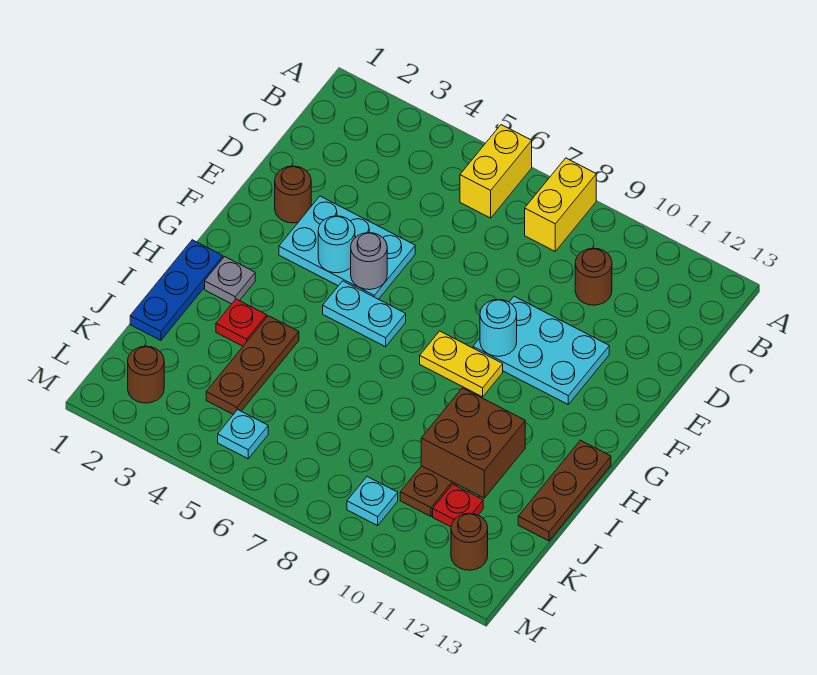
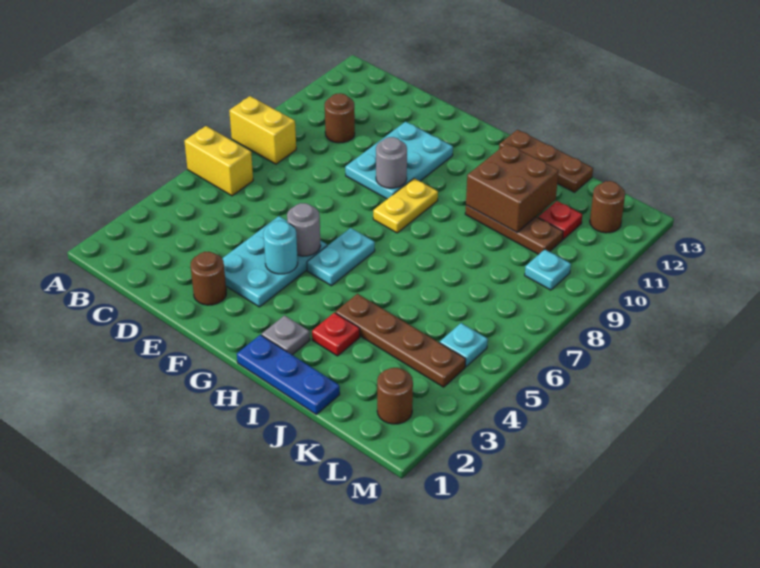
cyan 1x1 round brick [480,300,517,356] -> grey 1x1 round brick [376,137,407,188]
brown 1x3 plate [206,316,299,414] -> brown 1x4 plate [335,294,466,387]

